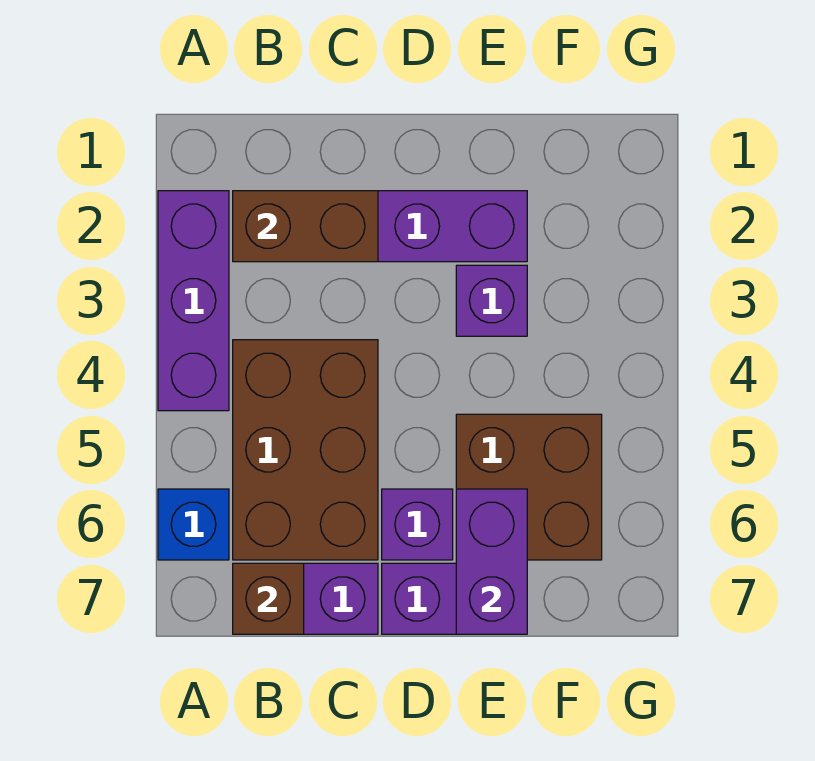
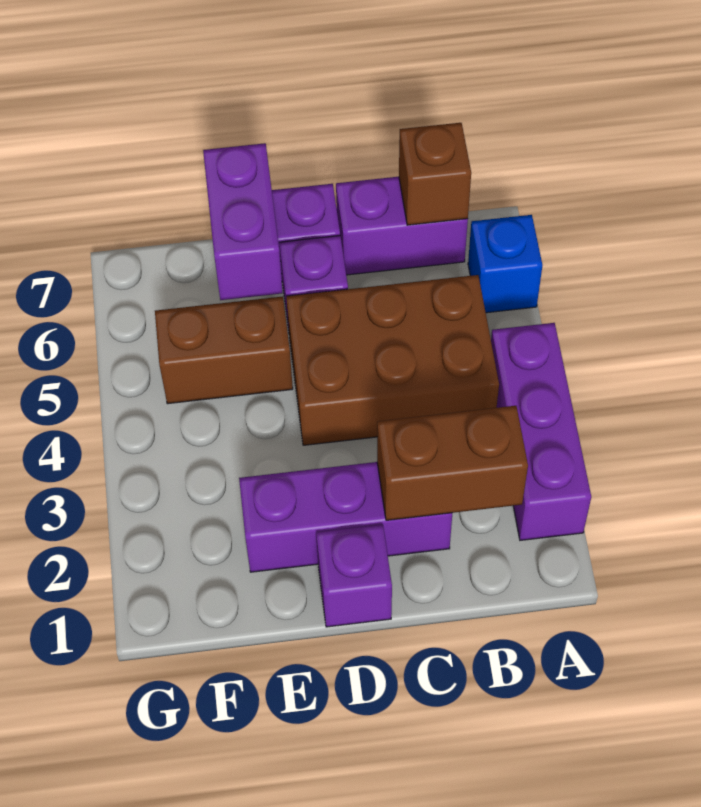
brown 2x3 brick [233,340,378,560] -> brown 2x3 brick turned to [286,275,499,445]
purple 1x1 brick [456,265,527,336] -> purple 1x1 brick moved to [316,524,392,627]
brown 2x2 brick [456,414,602,560] -> brown 1x2 brick [155,297,293,404]

